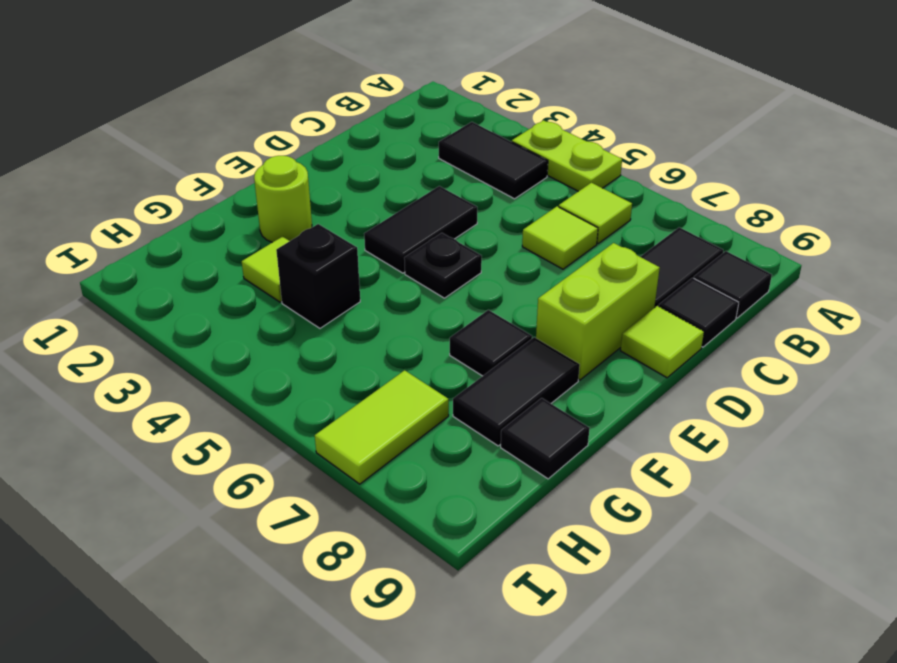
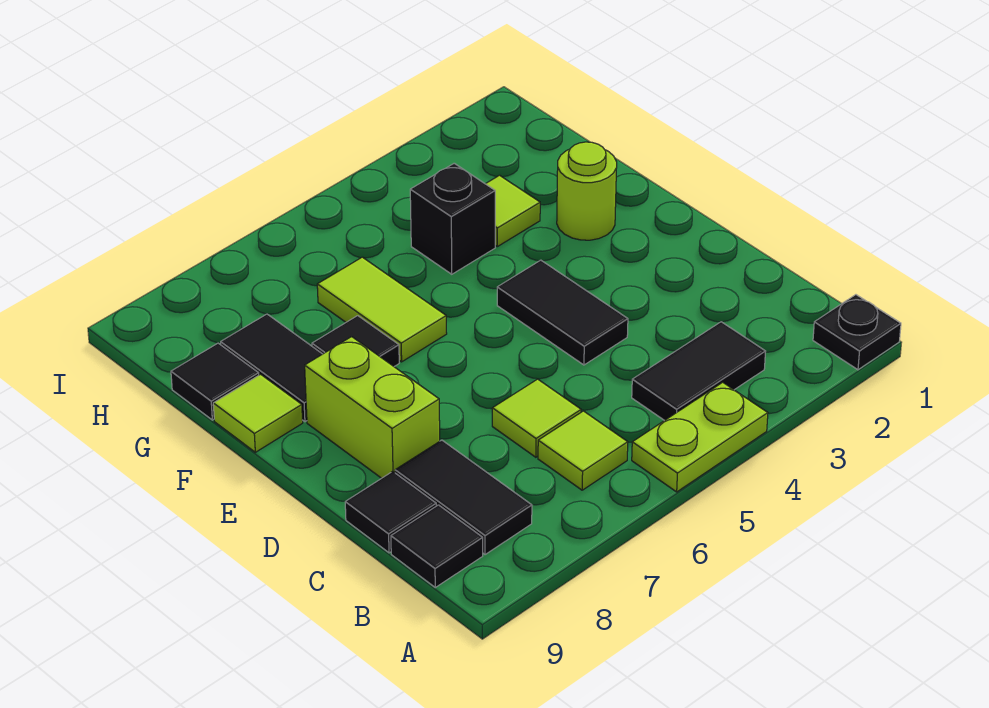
lime 1x1 tile [620,306,704,378] -> lime 1x1 tile moved to [213,374,303,452]
black 1x1 plate [404,233,482,298] -> black 1x1 plate moved to [813,295,901,370]
lime 1x2 tile [315,370,449,484] -> lime 1x2 tile moved to [317,257,447,362]

